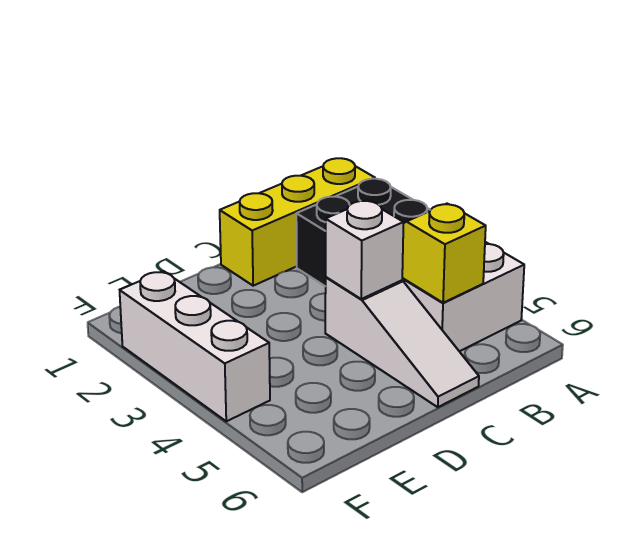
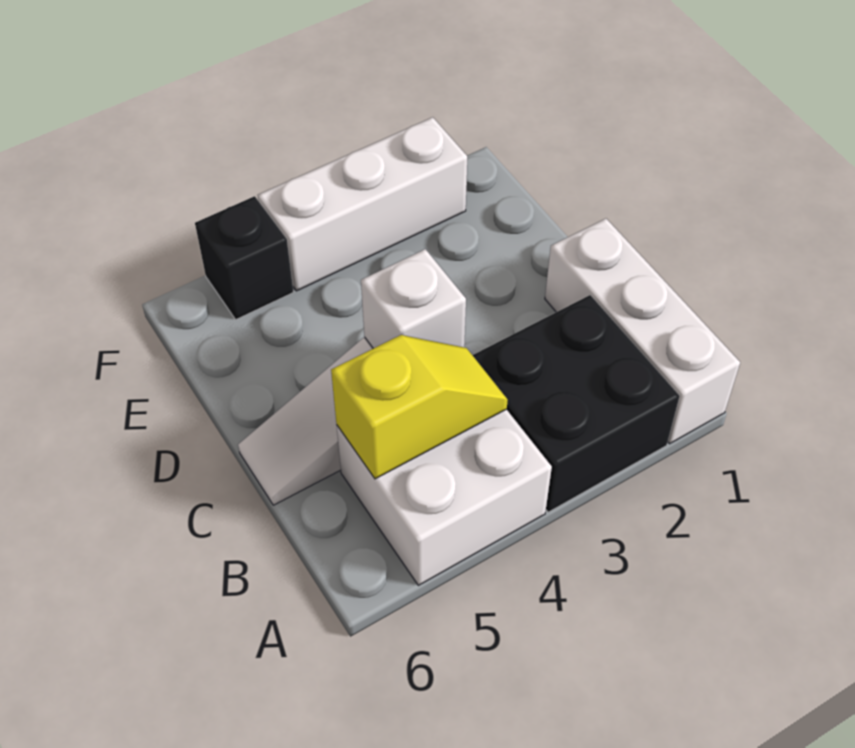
yellow 1x3 brick [220,158,375,286] -> white 1x3 brick [545,219,740,444]
none -> black 1x1 brick [195,196,293,319]

